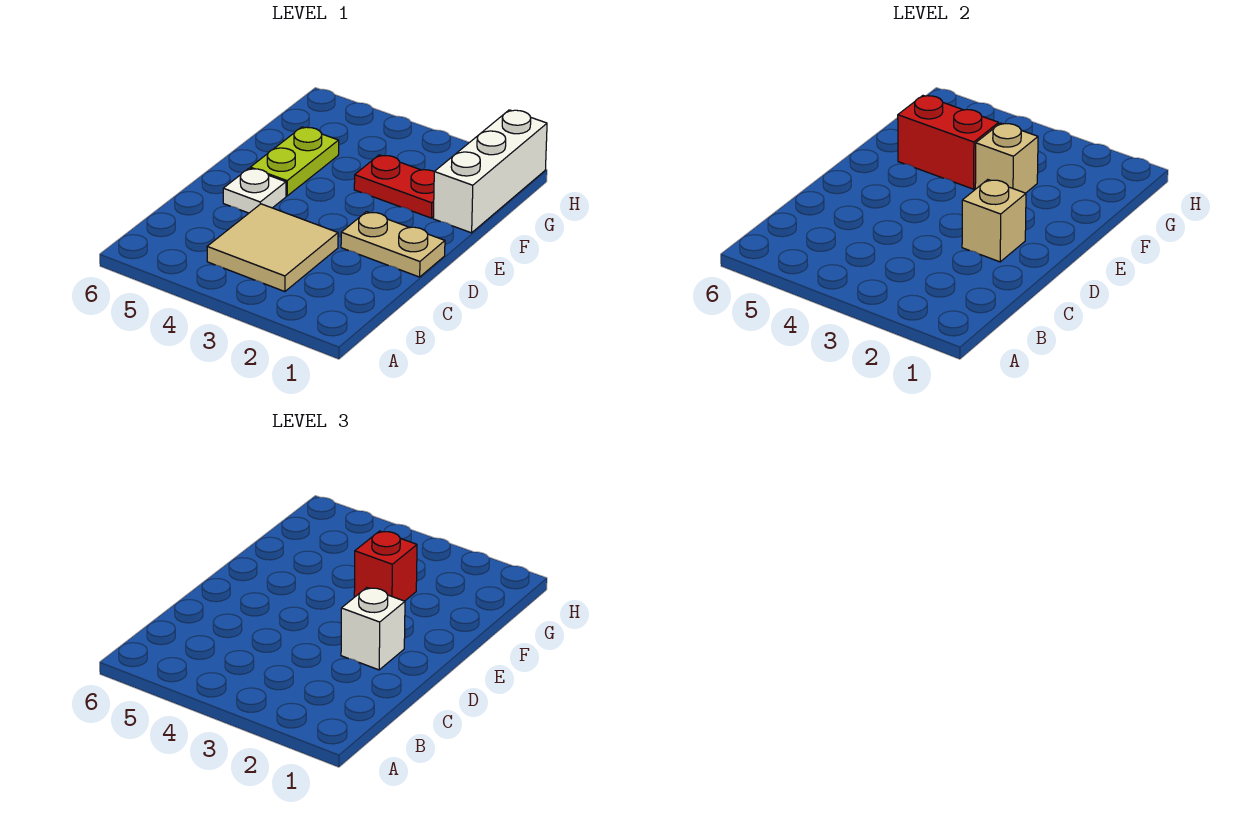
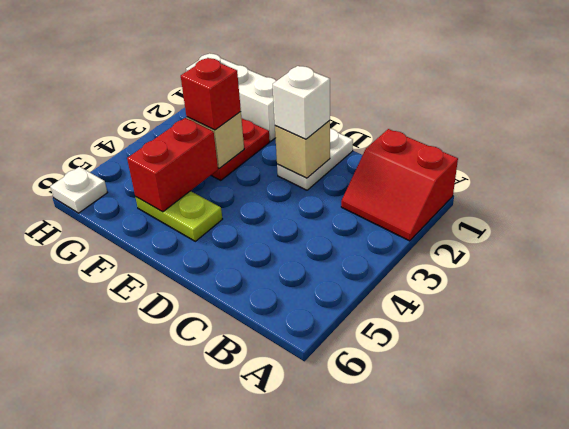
none -> red 2x2 slope [341,129,458,241]
tan 2x2 tile [207,204,338,292] -> none
tan 1x2 plate [341,212,445,277] -> white 1x2 plate [277,129,353,190]
white 1x1 plate [223,168,286,213] -> white 1x1 plate moved to [50,167,107,213]

